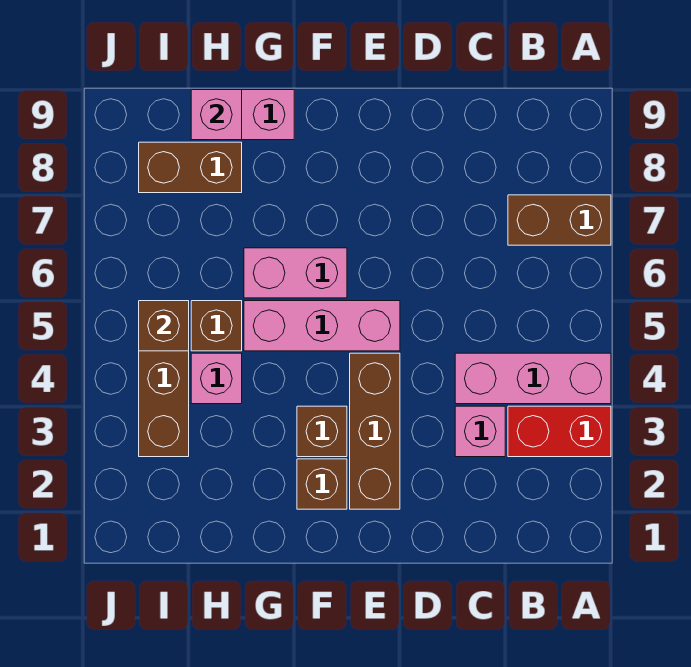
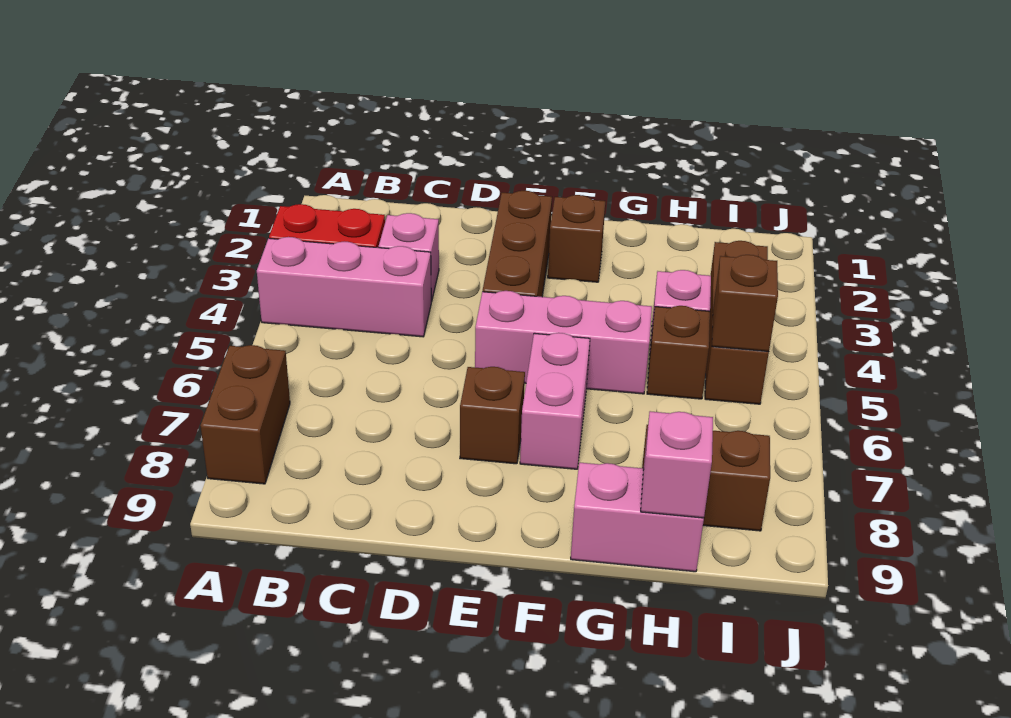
brown 1x2 brick [508,195,611,245] -> brown 1x2 brick turned to [200,345,290,484]
brown 1x1 brick [297,406,347,457] -> brown 1x1 brick moved to [460,367,525,464]
pink 1x2 brick [244,248,347,298] -> pink 1x2 brick turned to [520,333,590,469]

